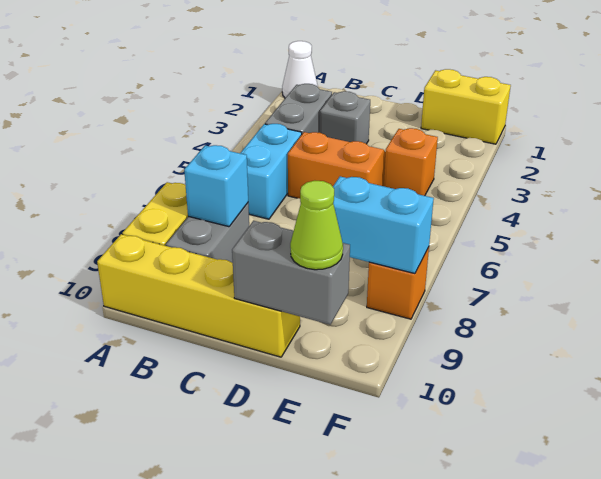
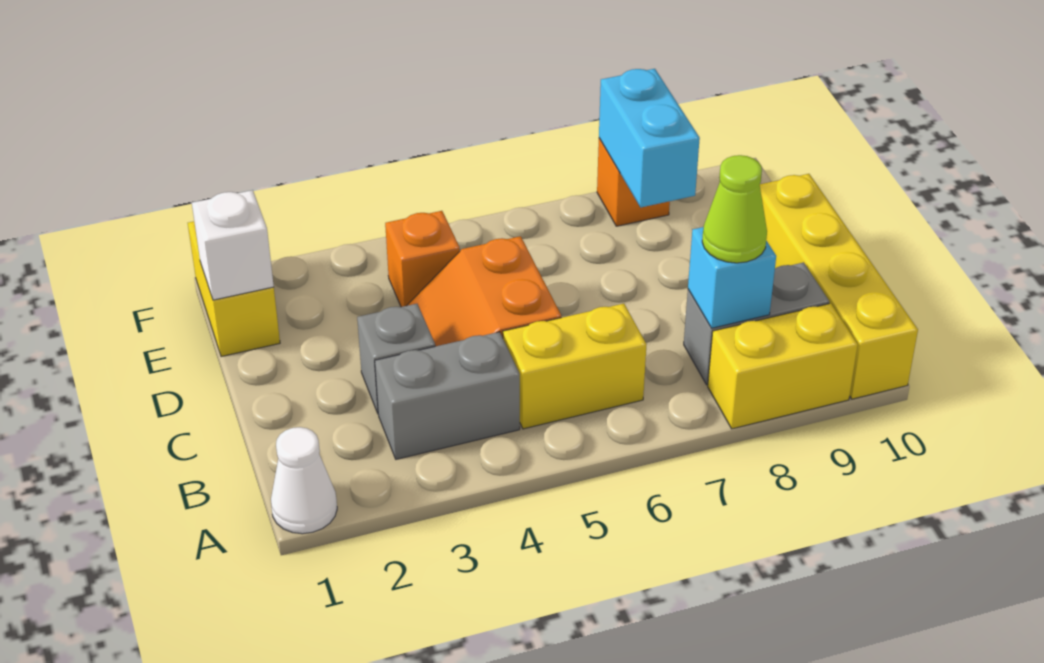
cyan 1x2 brick [240,124,302,219] -> yellow 1x2 brick [503,304,647,429]
grey 1x2 brick [232,221,350,325] -> none
none -> white 1x1 brick [192,190,274,300]
lime 1x1 cone [290,181,343,270] -> lime 1x1 cone moved to [702,155,767,263]

